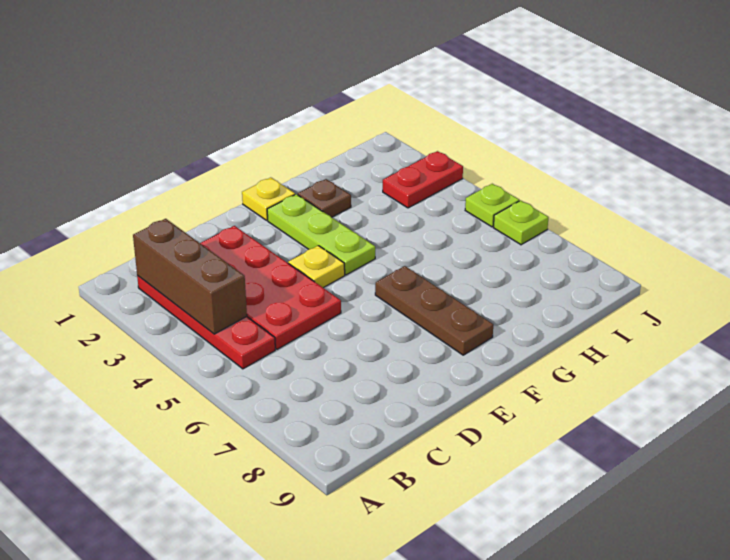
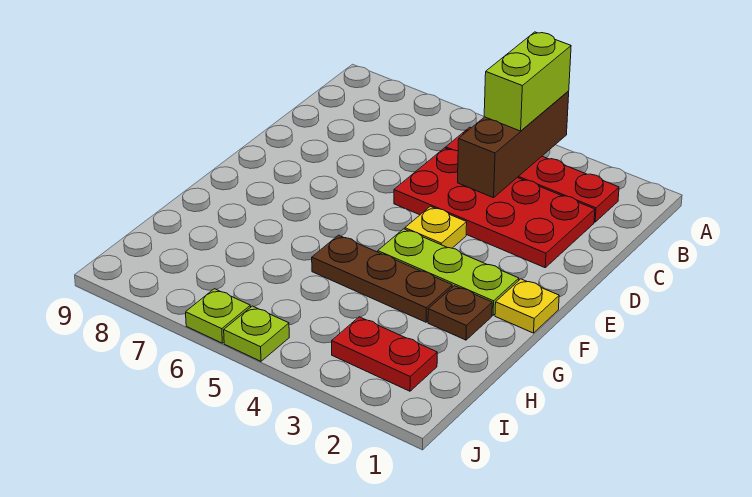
none -> lime 1x2 brick [484,32,571,131]
brown 1x3 brick [133,219,247,334] -> brown 1x3 brick turned to [458,91,569,198]
brown 1x3 plate [375,266,493,355] -> brown 1x3 plate moved to [312,235,452,322]
red 1x2 plate [383,151,463,208] -> red 1x2 plate turned to [332,317,437,391]

